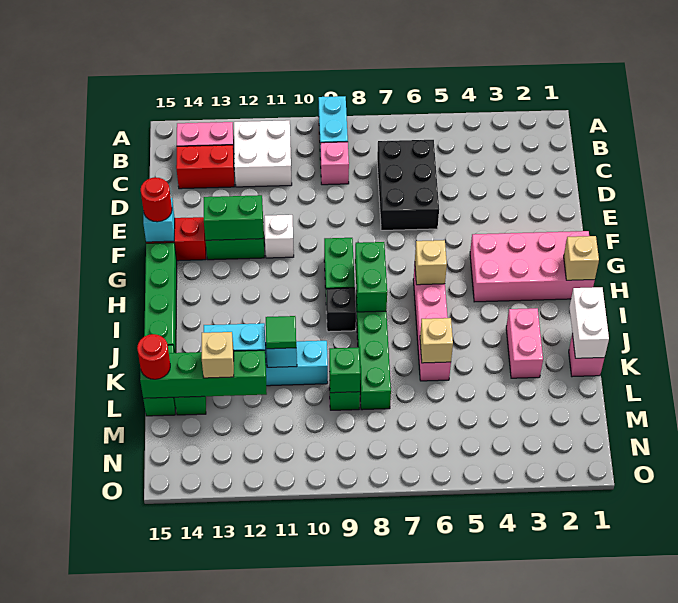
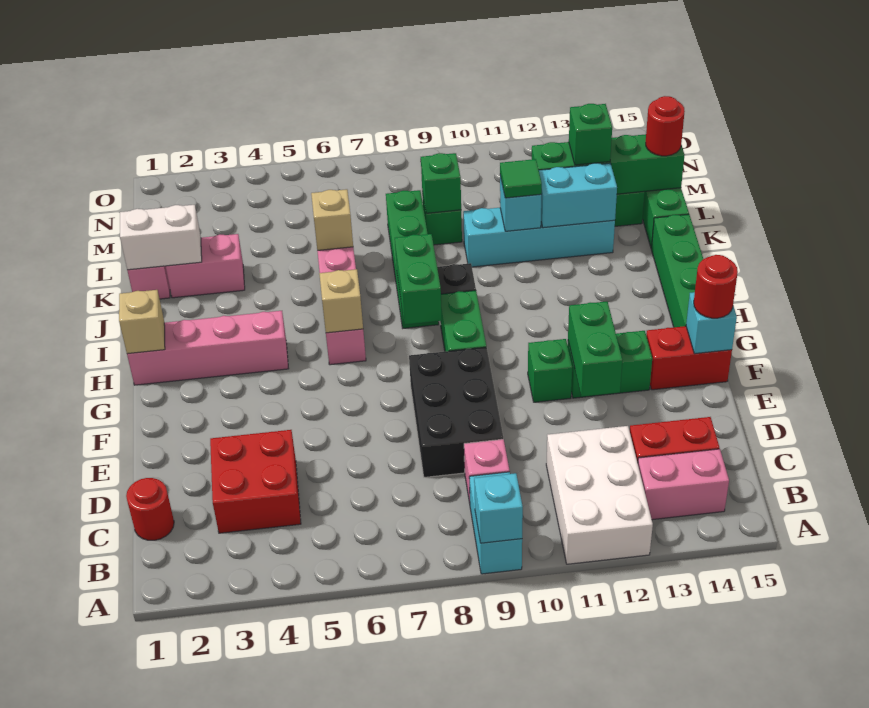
none -> cyan 1x1 brick [474,473,523,543]
white 2x2 brick [234,120,292,187] -> white 2x3 brick [546,426,653,564]
none -> red 1x1 round brick [126,478,174,540]
none -> red 2x2 brick [210,430,301,533]
black 2x3 brick [377,140,439,230] -> black 2x3 brick moved to [409,347,503,477]
white 1x1 brick [264,215,294,258] -> green 1x1 brick [528,339,572,402]
green 1x2 brick [204,195,263,240] -> green 1x2 brick turned to [568,301,622,397]
pink 2x4 brick [470,231,595,302] -> pink 1x4 brick [127,311,288,385]
white 1x2 brick [569,287,609,358] -> white 1x2 brick turned to [120,205,202,270]
pink 1x2 brick [506,308,543,378] -> pink 1x2 brick turned to [166,234,245,298]
tan 1x1 brick [202,332,234,378] -> green 1x1 brick [569,104,612,165]

